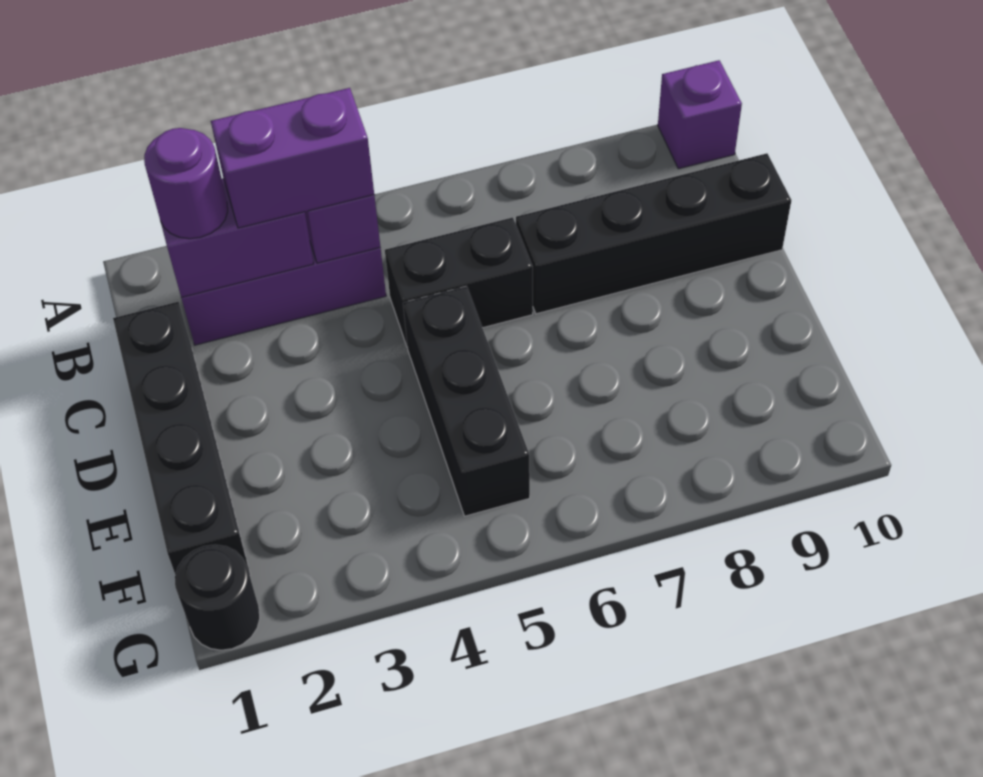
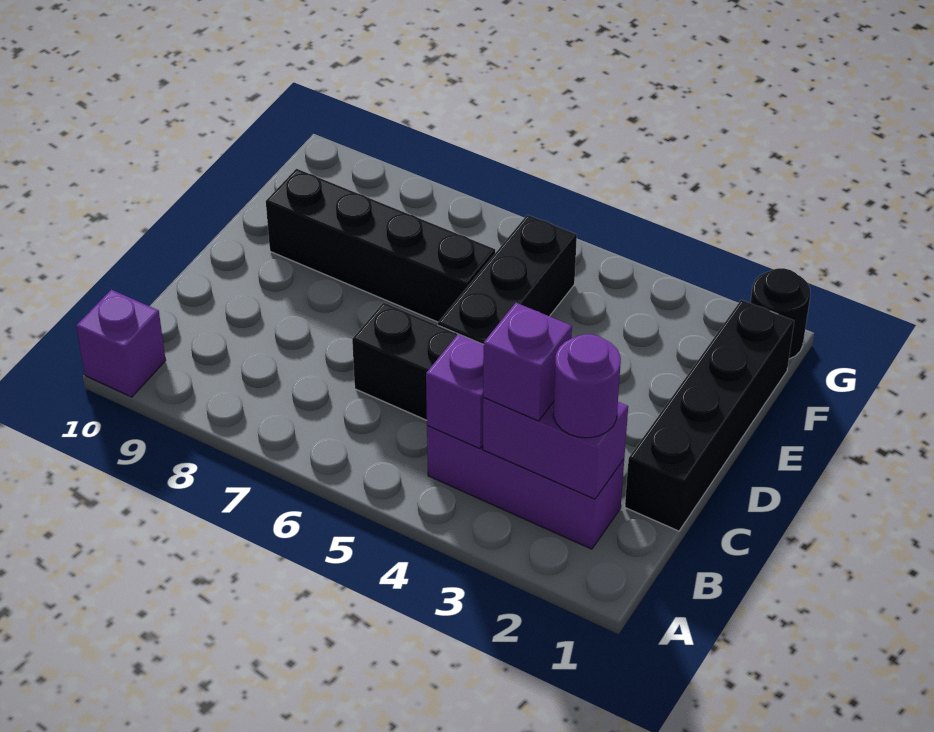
purple 1x2 brick [211,88,374,228] -> purple 1x1 brick [483,303,572,421]
black 1x4 brick [516,153,791,314] -> black 1x4 brick moved to [266,169,495,322]

